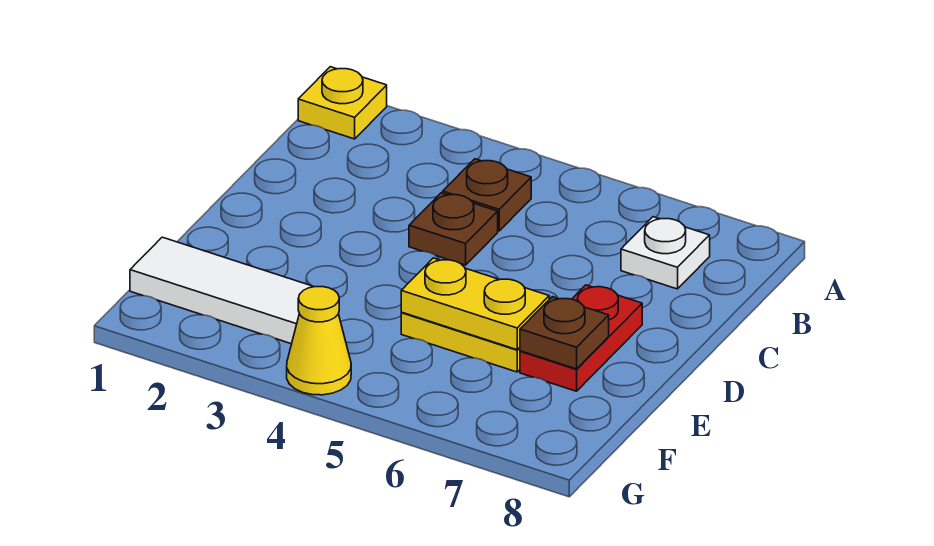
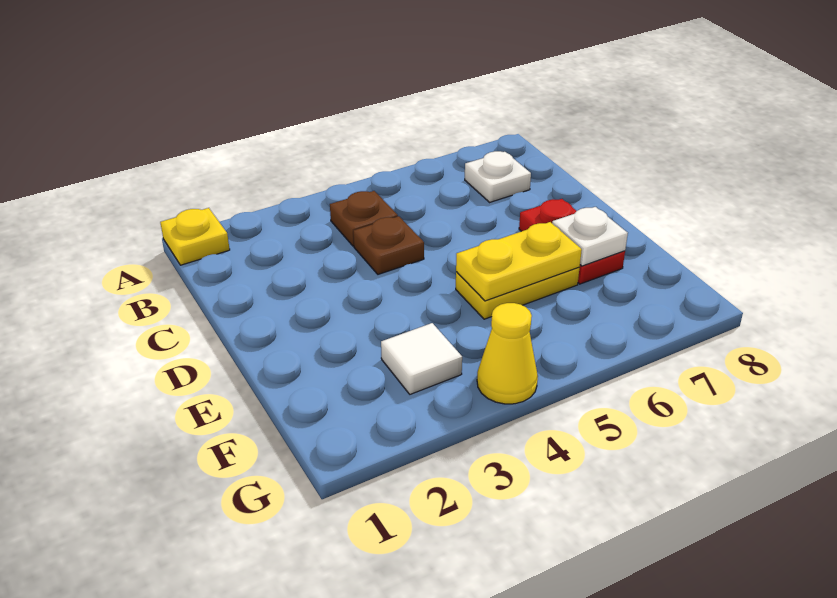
brown 1x1 plate [520,297,609,369] -> white 1x1 plate [552,207,628,266]
white 1x3 tile [130,237,314,344] -> white 1x1 tile [381,323,462,394]

